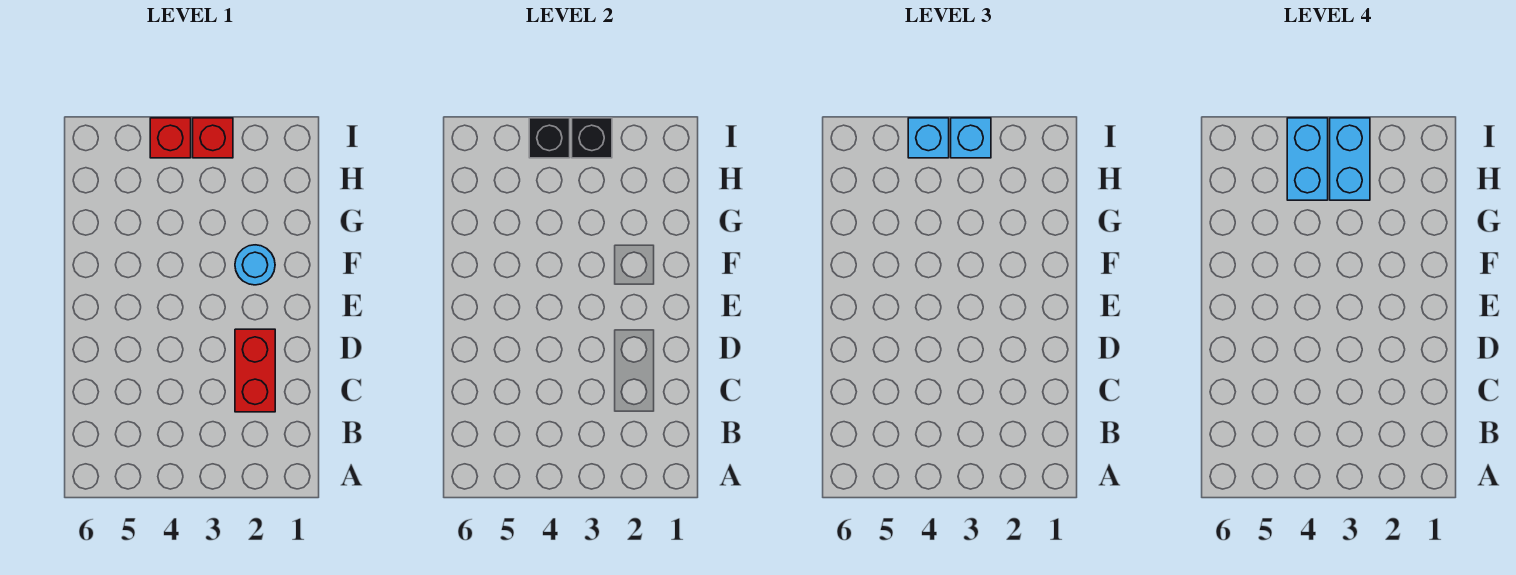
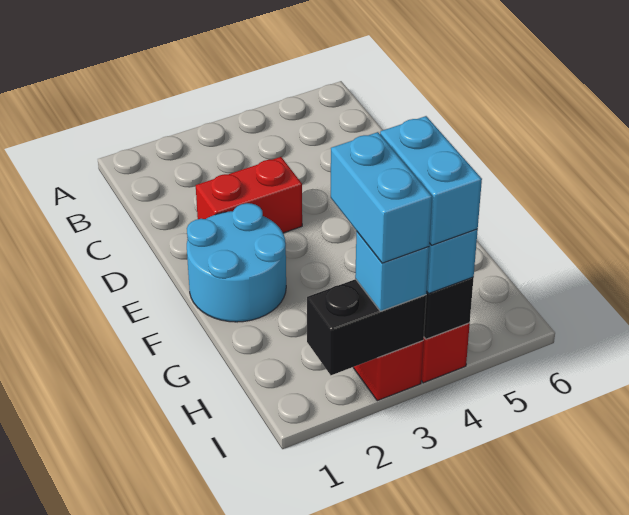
red 1x2 brick [235,329,275,412] -> red 1x2 brick turned to [196,157,302,233]
cyan 1x1 round brick [235,245,275,285] -> cyan 2x2 round brick [187,203,286,322]
black 1x1 brick [572,118,612,158] -> black 1x2 brick [307,279,426,375]

